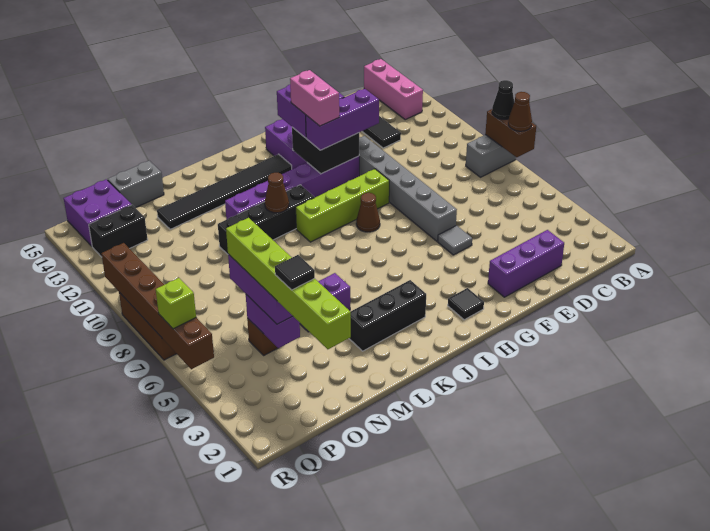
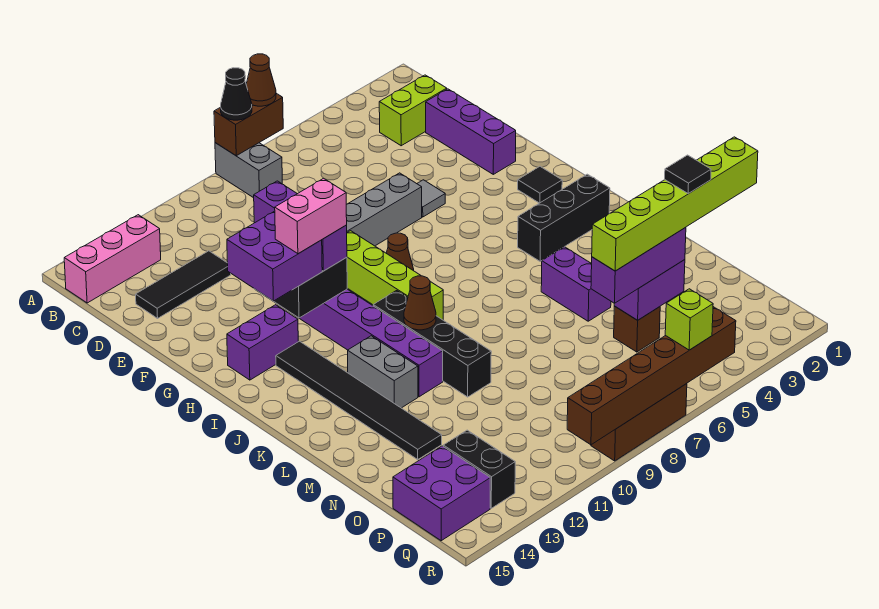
none -> lime 1x2 brick [379,75,447,146]
black 1x3 brick [349,280,426,351] -> black 1x3 brick turned to [518,174,610,261]
grey 1x2 brick [108,161,164,208] -> grey 1x2 brick moved to [348,336,418,408]

